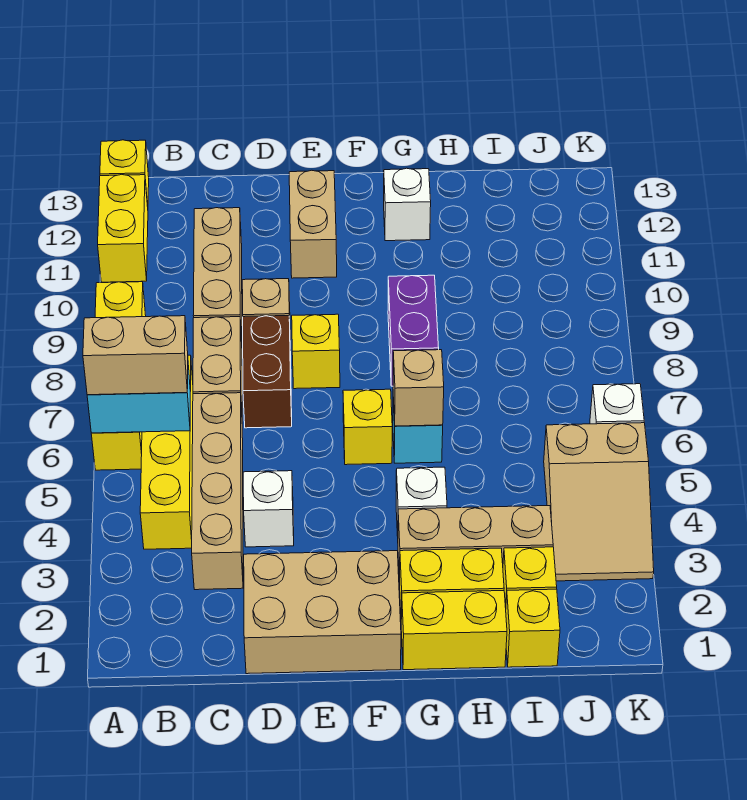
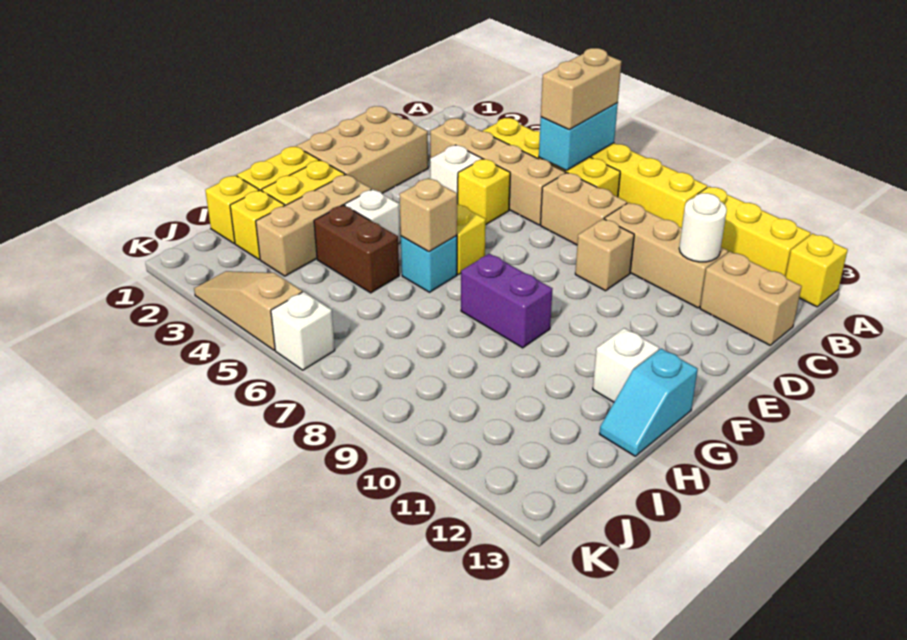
yellow 1x2 brick [98,174,148,282] -> yellow 1x3 brick [689,186,811,277]
none -> white 1x1 round brick [679,193,727,262]
brown 1x2 brick [243,316,292,428] -> brown 1x2 brick moved to [314,205,399,293]
yellow 1x1 brick [292,314,340,389] -> yellow 1x1 brick moved to [458,159,510,224]
tan 1x2 brick [289,170,337,278] -> tan 1x2 brick moved to [700,252,802,345]
none -> cyan 1x2 slope [599,349,698,456]
tan 2x3 slope [544,423,654,581] -> tan 1x3 slope [194,271,302,350]

